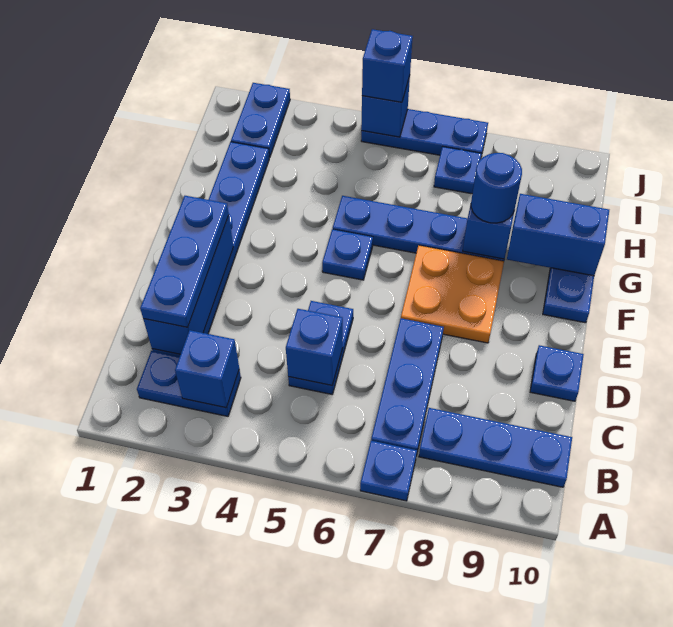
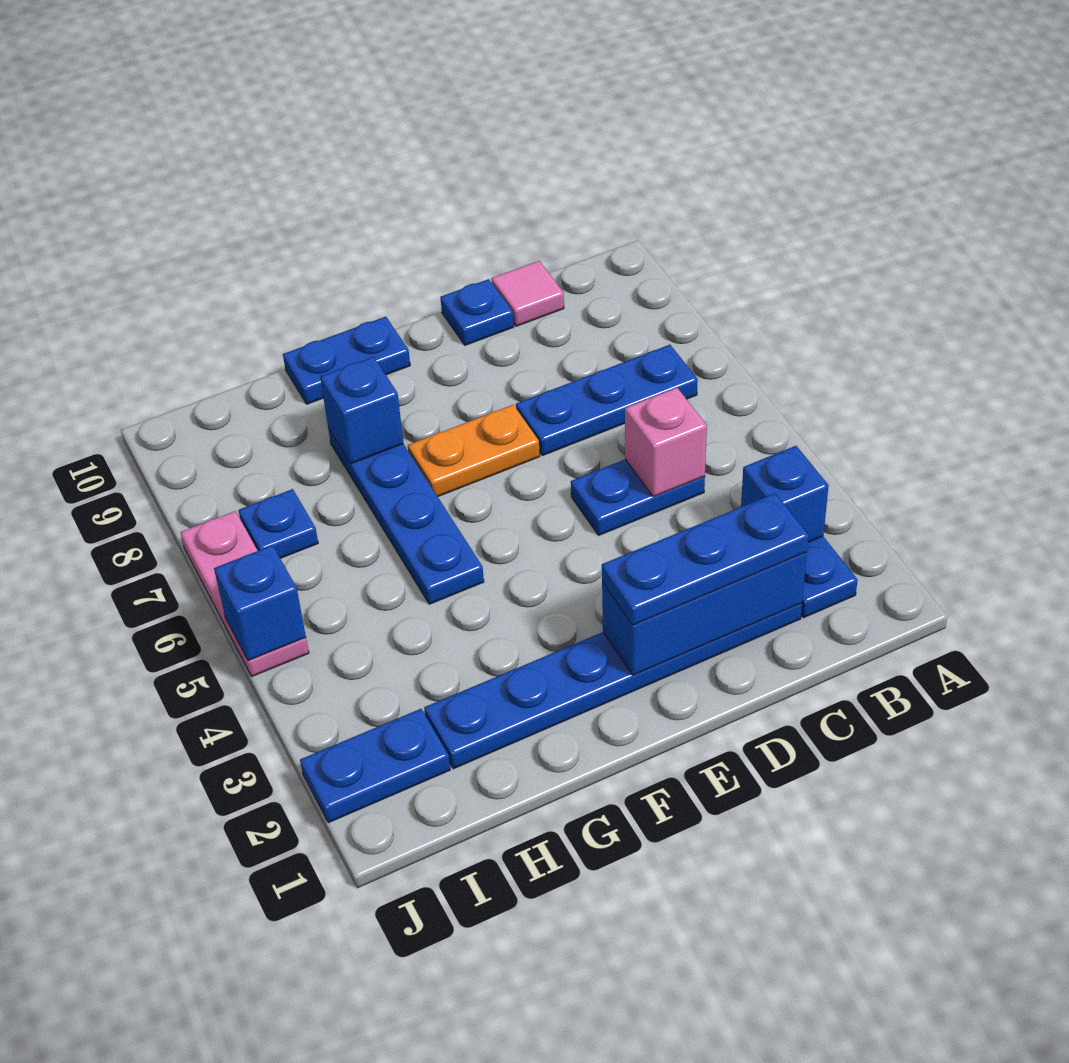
blue 1x1 plate [360,441,417,501] -> none
blue 1x3 plate [419,408,572,487] -> none
blue 1x1 brick [286,309,343,385] -> pink 1x1 brick [625,388,707,497]
none -> pink 1x1 tile [491,261,564,326]
orange 2x2 plate [401,245,504,343] -> orange 1x2 plate [408,405,540,497]
blue 1x1 plate [322,229,373,280] -> none
blue 1x1 round brick [471,153,522,223] -> none
blue 1x2 brick [507,194,609,276] -> none
blue 1x3 plate [361,109,488,157] -> pink 1x3 plate [180,511,309,676]
blue 1x1 brick [362,29,413,102] -> none

